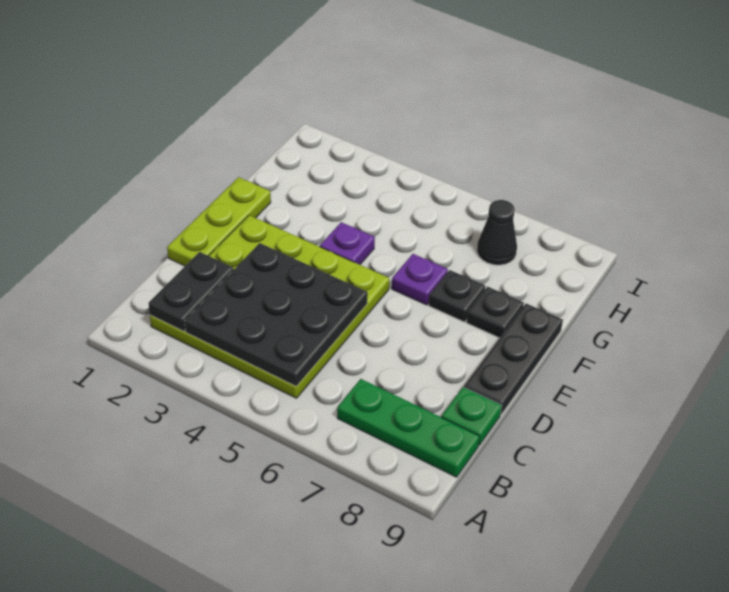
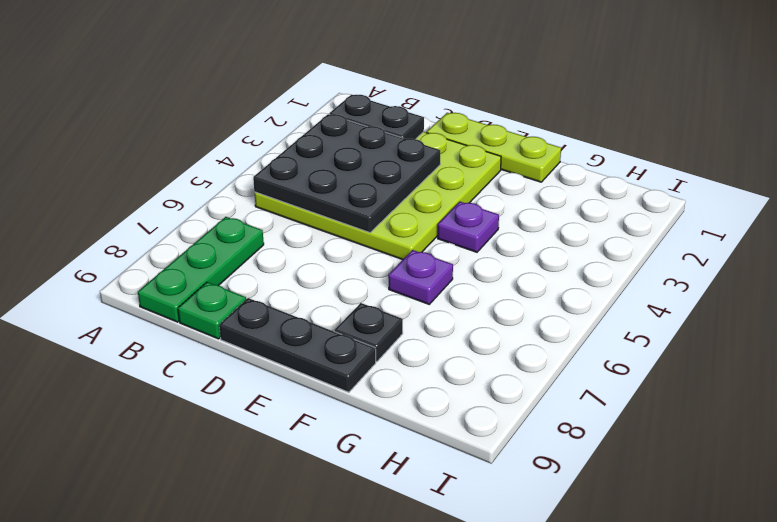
black 1x1 plate [429,270,485,322] -> none
black 1x1 cone [477,200,517,265] -> none

